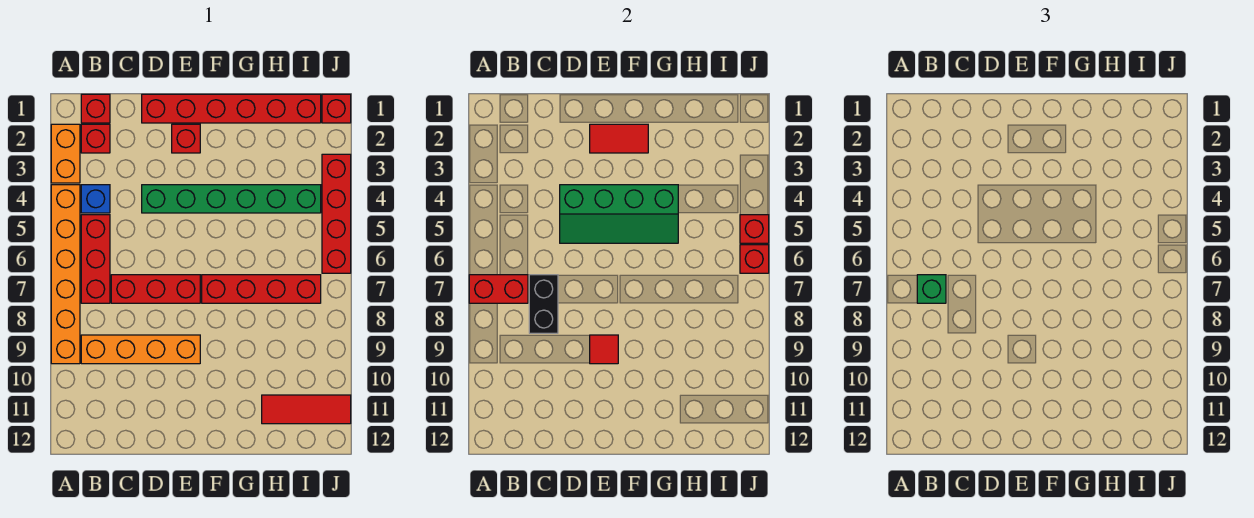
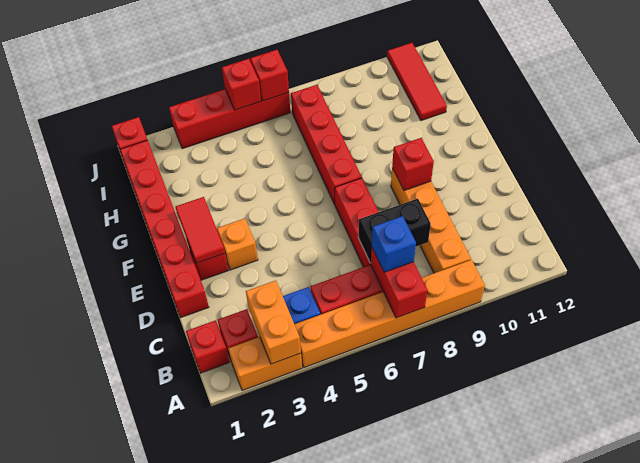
none -> orange 1x2 brick [246,280,301,364]
green 1x1 brick [917,275,946,303] -> blue 1x1 brick [372,216,416,272]
green 1x6 brick [142,185,321,213] -> none
green 2x4 slope [560,185,678,243] -> none
none -> orange 1x1 brick [217,218,258,270]
red 1x1 tile [590,335,618,364] -> red 1x1 brick [392,138,434,190]

